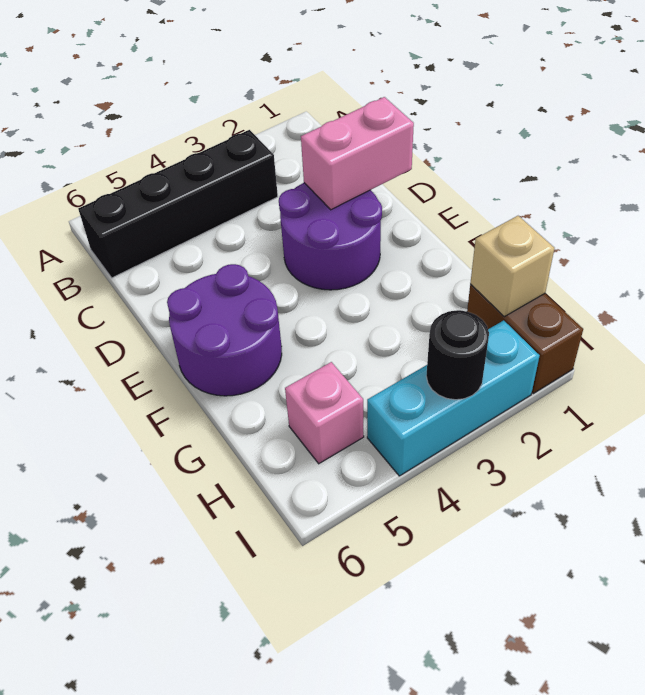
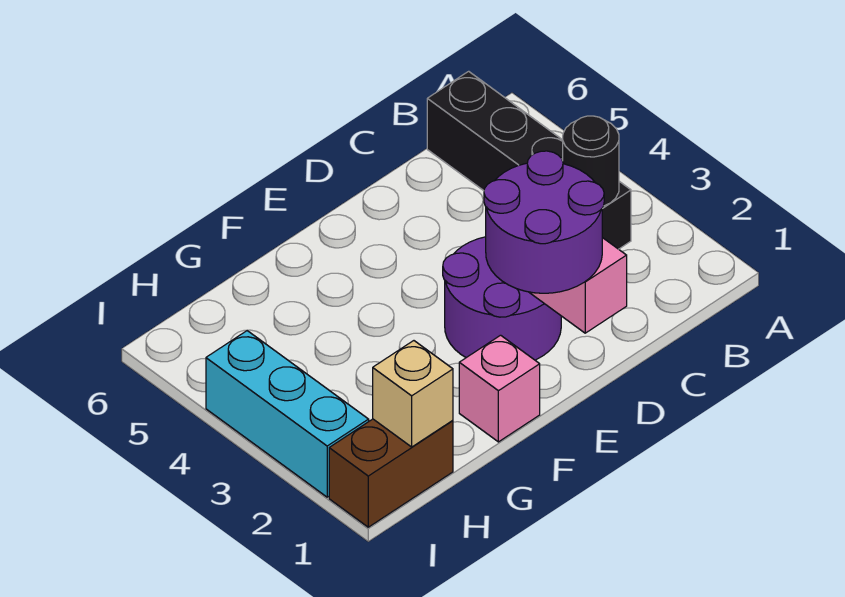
purple 2x2 round brick [167,264,282,396] -> purple 2x2 round brick moved to [484,151,604,293]
pink 1x1 brick [285,362,364,464] -> pink 1x1 brick moved to [459,335,540,442]
black 1x1 round brick [426,310,489,400] -> black 1x1 round brick moved to [563,116,619,206]

